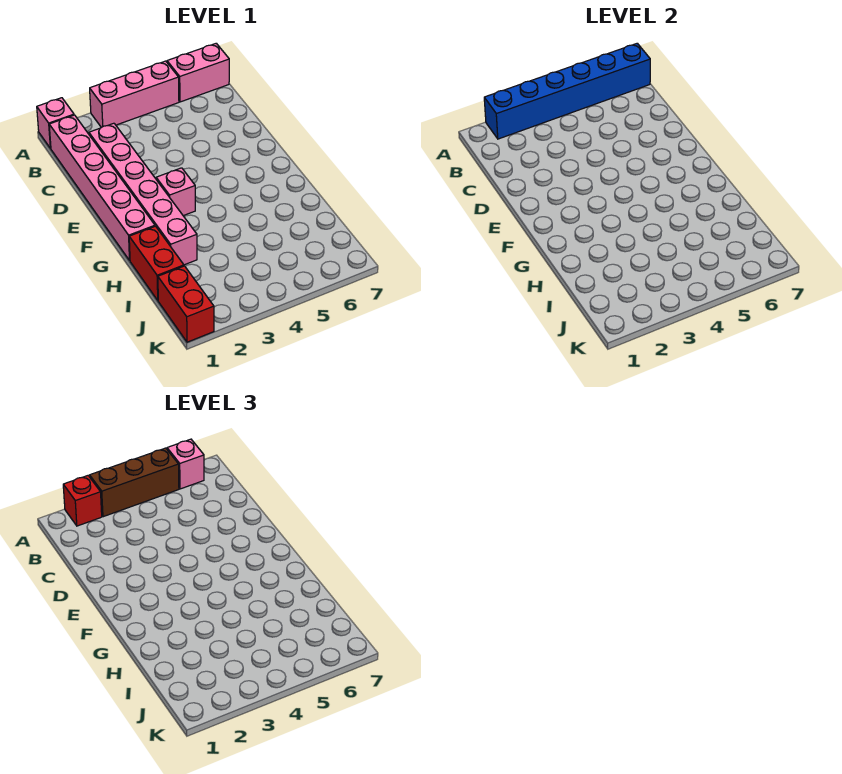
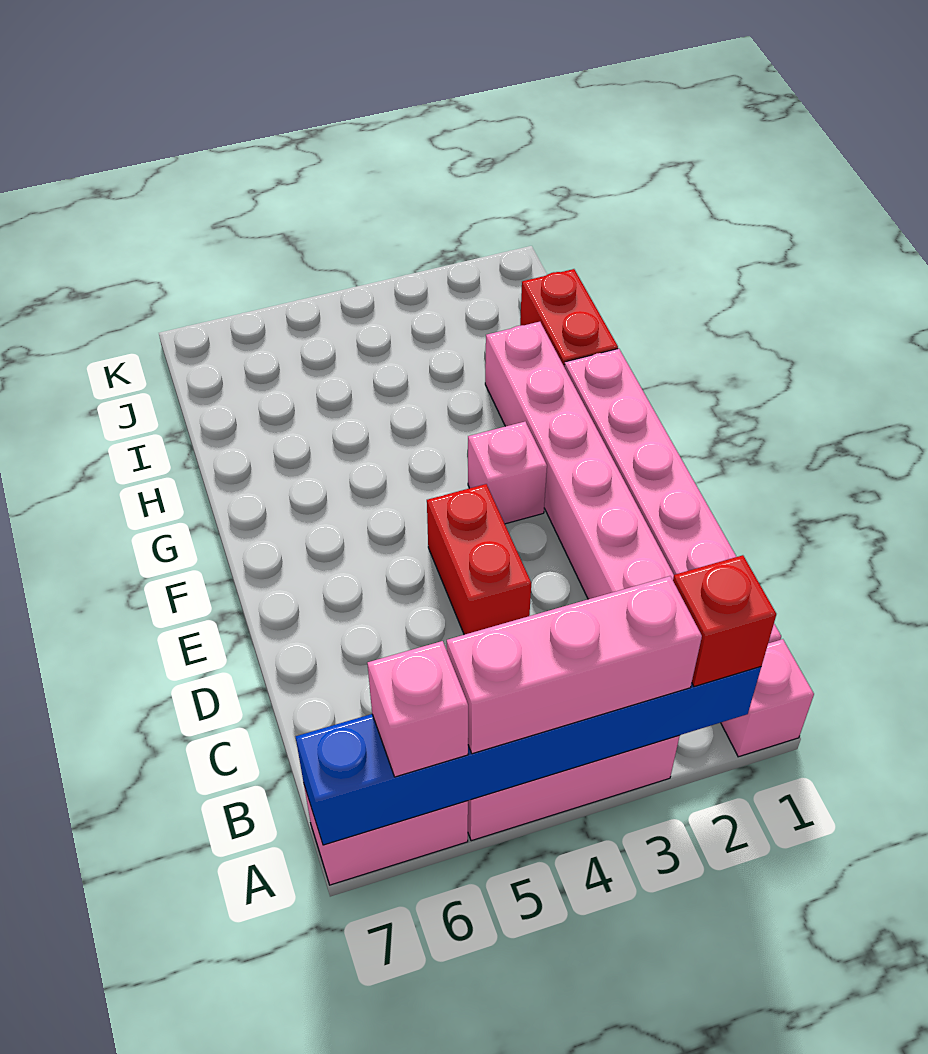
brown 1x3 brick [90,448,179,517] -> pink 1x3 brick [447,576,702,754]
red 1x2 brick [158,266,214,342] -> red 1x2 brick moved to [427,484,531,635]

